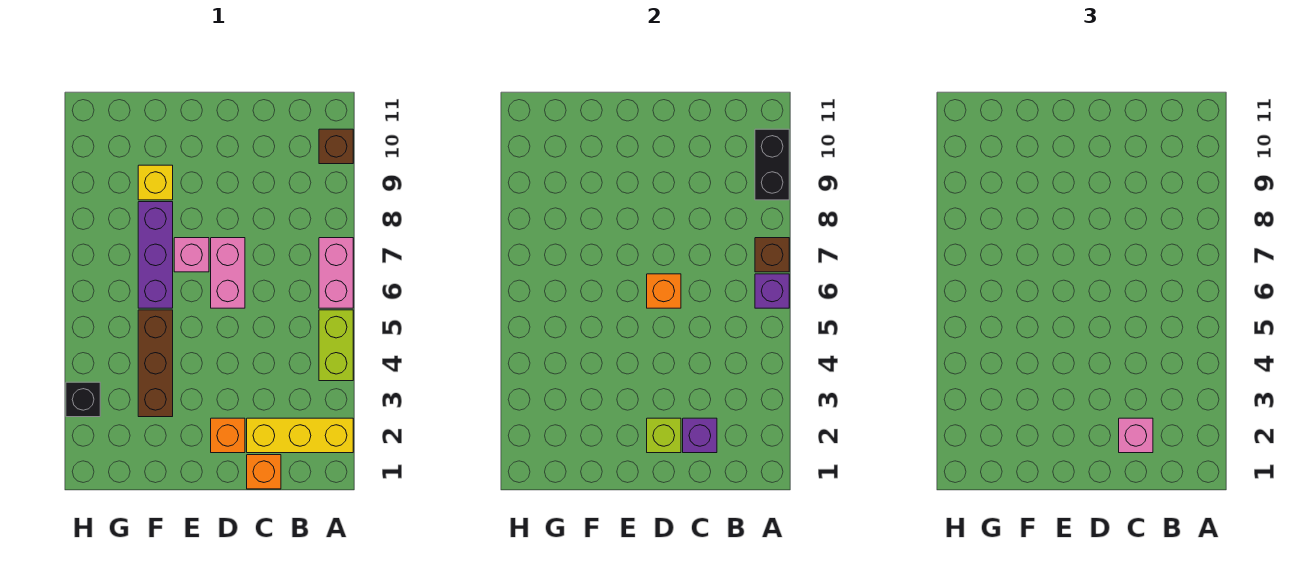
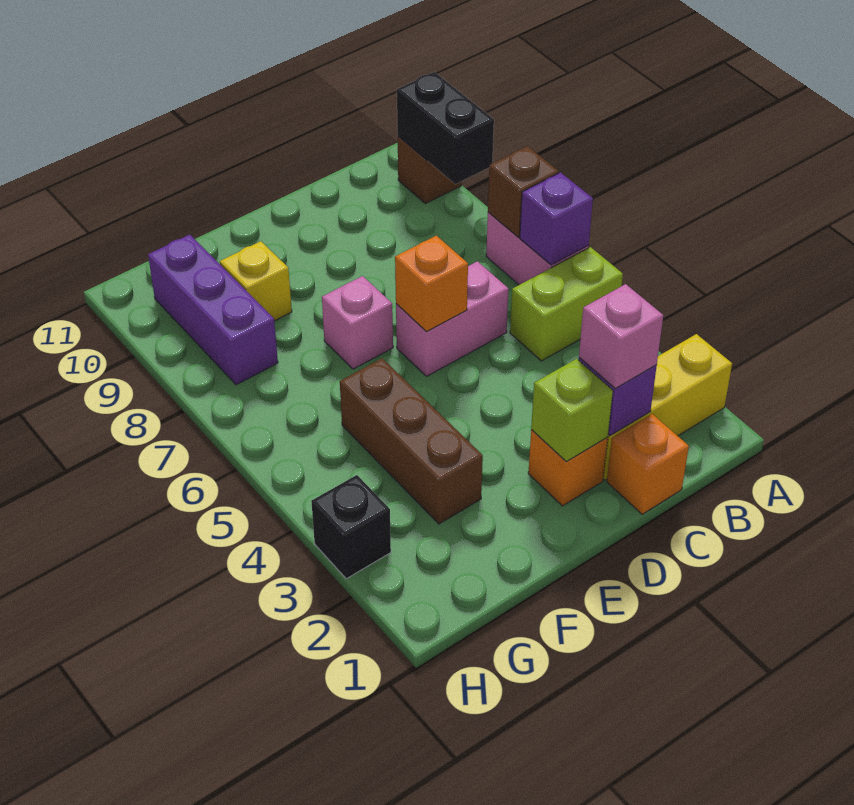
lime 1x2 brick [319,310,353,381] -> lime 1x2 brick turned to [510,247,623,361]
pink 1x2 brick [211,238,245,308] -> pink 1x2 brick turned to [396,261,509,376]
purple 1x3 brick [138,202,173,308] -> purple 1x3 brick moved to [148,235,278,385]

